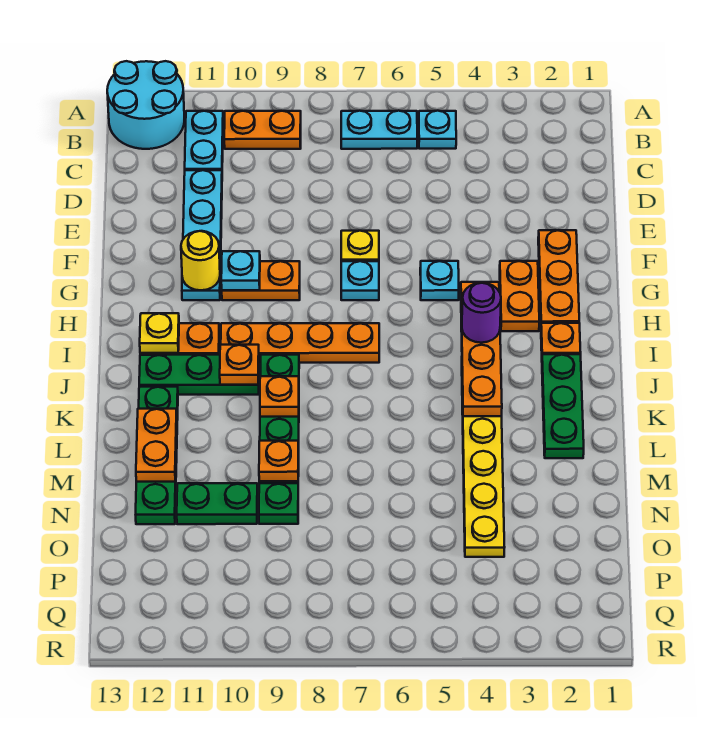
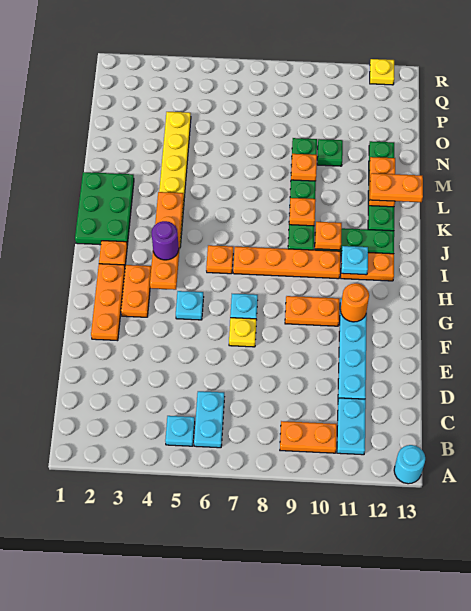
cyan 2x2 round brick [107,61,184,149] -> cyan 1x1 round brick [394,445,425,484]
cyan 1x2 plate [341,111,417,149] -> cyan 1x2 plate turned to [194,391,224,448]
cyan 1x1 plate [221,251,260,290] -> cyan 1x1 plate moved to [341,246,368,275]
yellow 1x1 round brick [181,231,220,290] -> orange 1x1 round brick [341,283,369,322]
none -> orange 1x1 plate [206,245,233,274]
yellow 1x1 plate [140,313,179,353] -> yellow 1x1 plate moved to [370,59,394,85]
green 1x3 plate [542,354,584,458] -> green 2x3 plate [75,172,134,245]
none -> orange 1x2 plate [370,173,423,202]
green 1x2 plate [177,483,258,524] -> green 1x1 plate [317,139,343,166]

